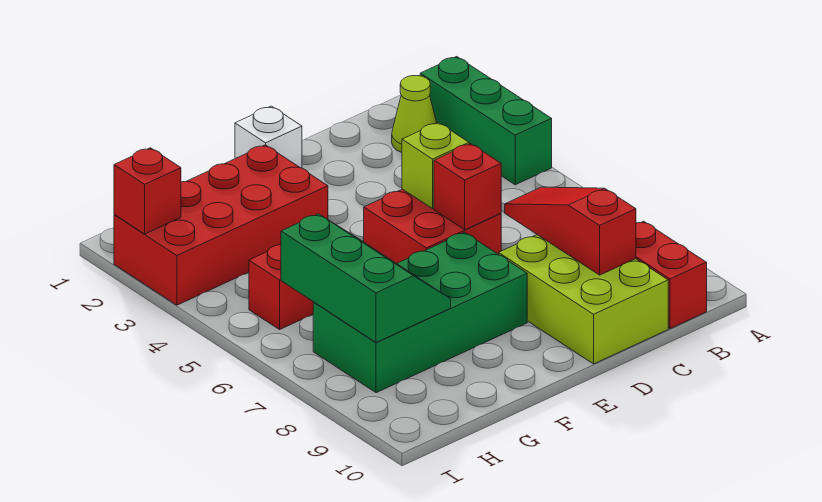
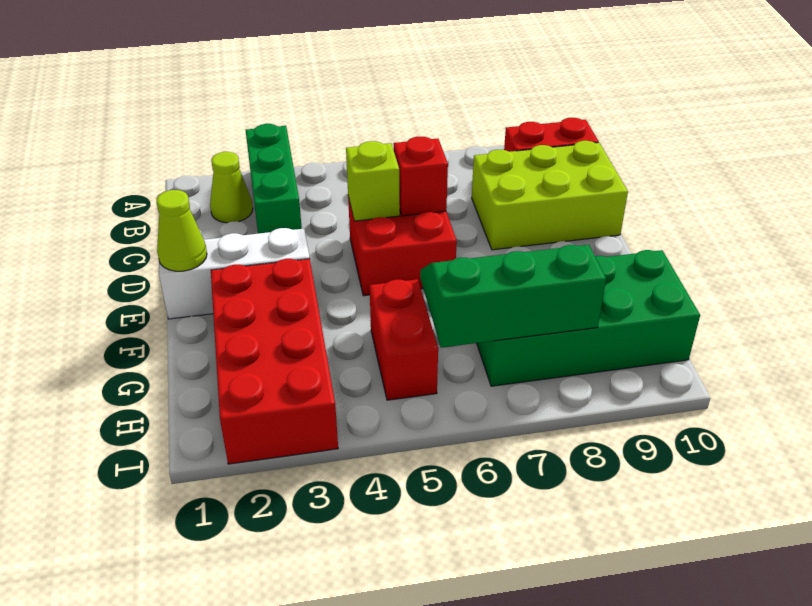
green 1x3 brick [420,57,552,185] -> green 1x3 brick turned to [246,124,302,234]
red 1x3 slope [505,187,636,275] -> none
white 1x1 brick [235,106,302,168] -> white 1x3 brick [159,228,310,319]
none -> lime 1x1 cone [157,190,207,271]
green 2x4 brick [313,232,527,393] -> green 2x4 brick turned to [477,250,700,386]
red 1x1 brick [114,148,181,234] -> none

